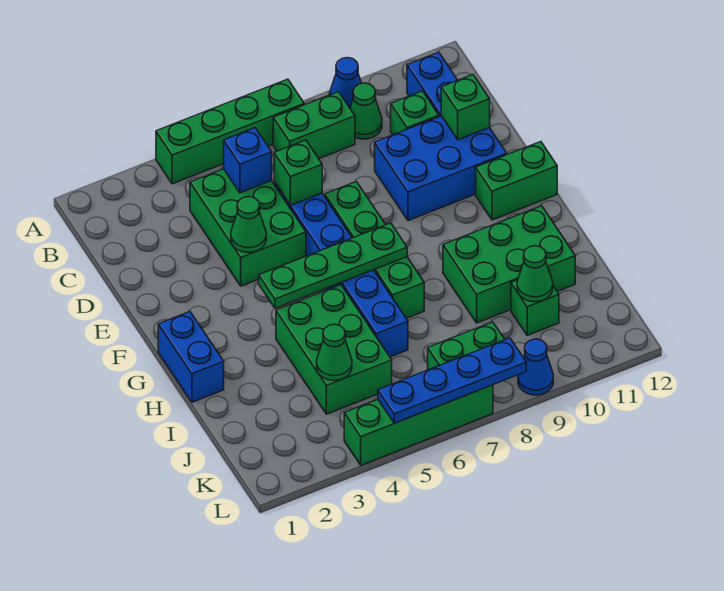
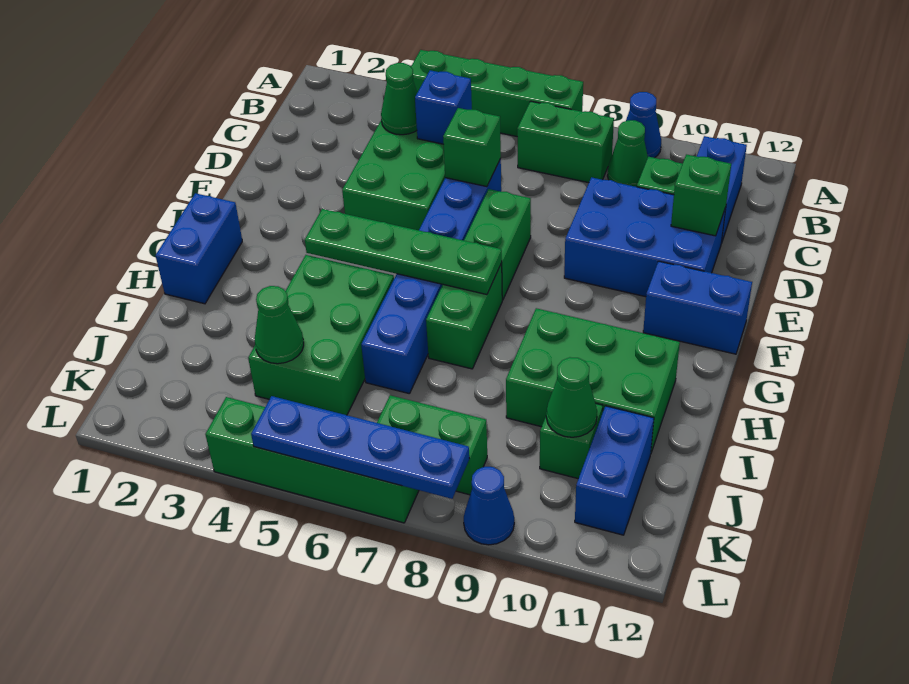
green 1x1 cone [231,197,266,252] -> green 1x1 cone moved to [381,63,417,135]
green 1x2 brick [476,142,557,220] -> blue 1x2 brick [643,261,752,354]
none -> blue 1x2 brick [575,406,654,535]

